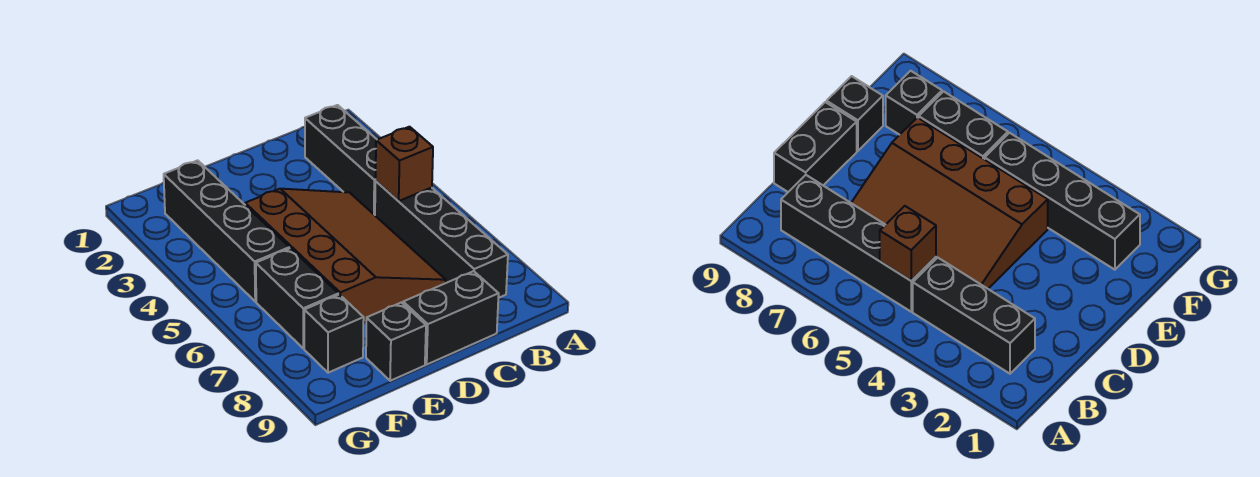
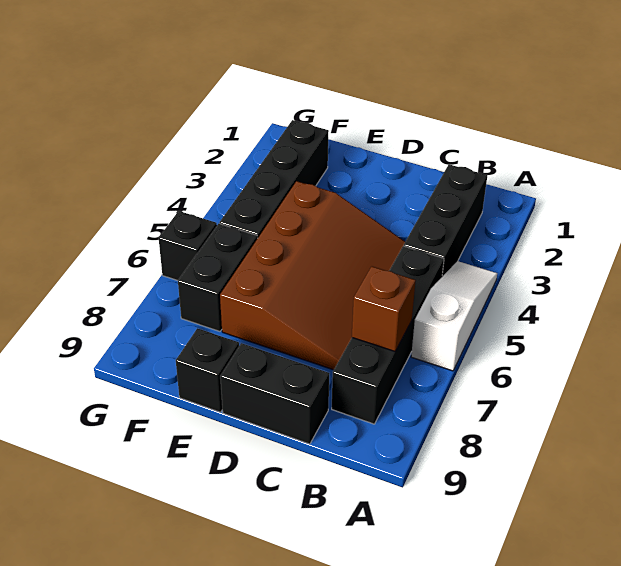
none -> white 1x3 slope [411,261,497,371]
brown 1x1 brick [376,127,433,201] -> brown 1x1 brick moved to [352,266,416,351]
black 1x1 brick [304,295,364,373] -> black 1x1 brick moved to [159,211,217,281]

